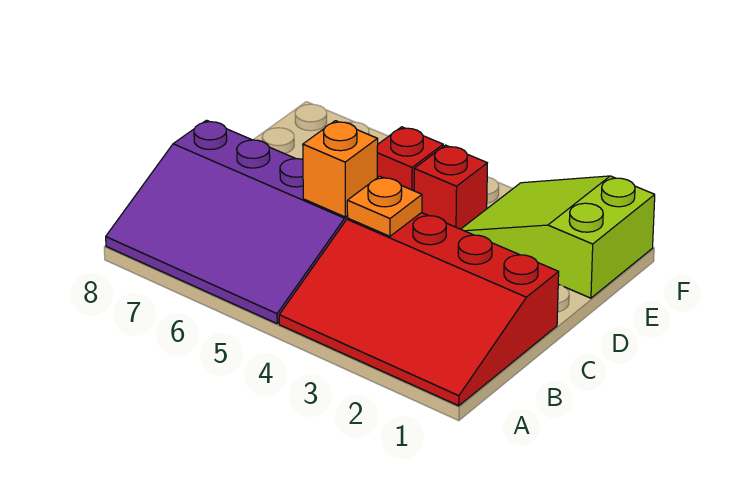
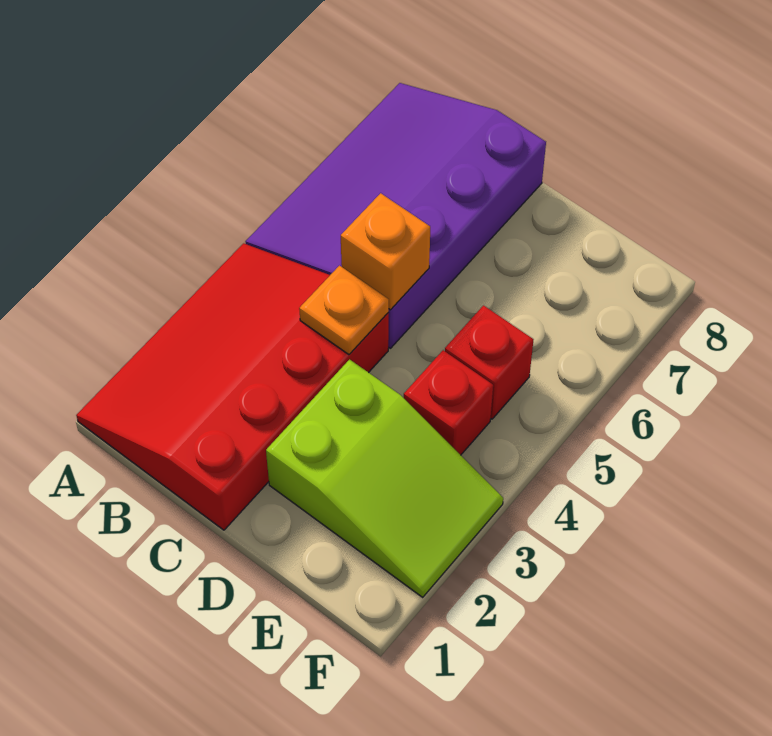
lime 2x3 slope [461,176,655,298] -> lime 2x3 slope turned to [266,359,503,597]

